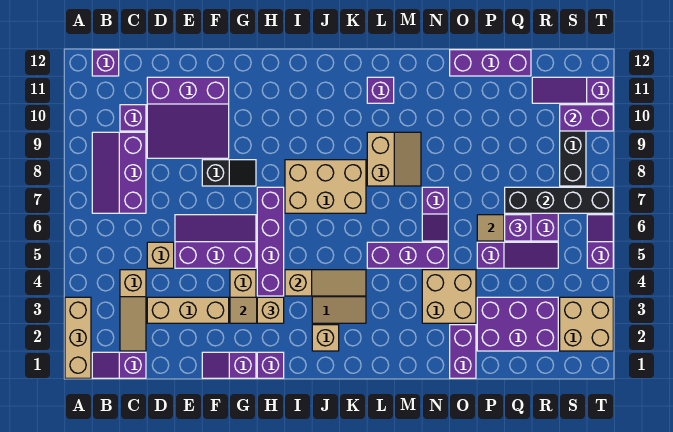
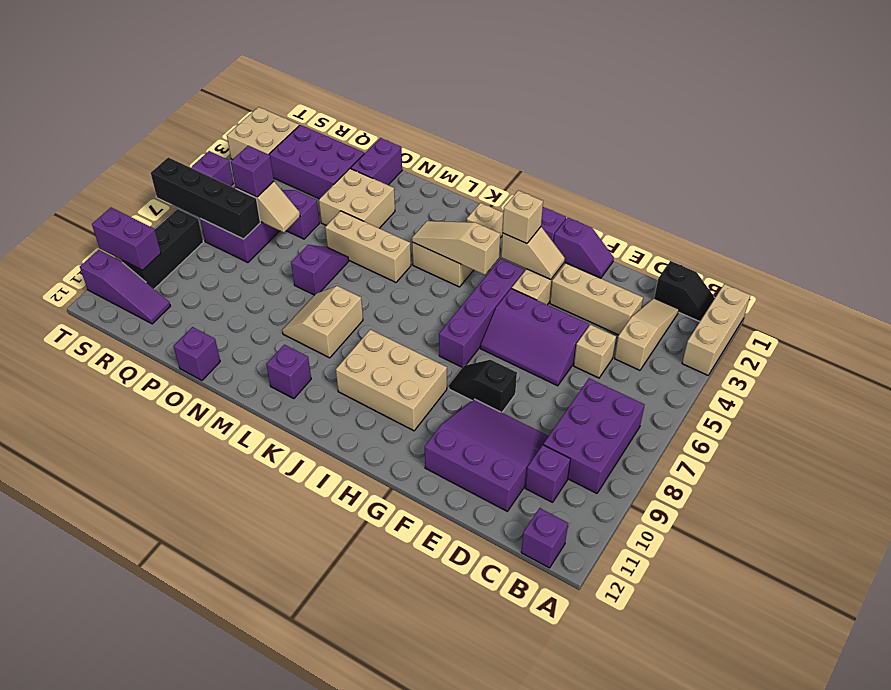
purple 1x2 slope [92,352,146,378] -> black 1x2 slope [654,261,715,322]
purple 2x3 slope [92,132,146,213] -> purple 2x3 brick [543,378,645,493]
tan 2x3 brick [285,160,366,213] -> tan 2x3 brick moved to [336,329,447,431]
purple 1x3 brick [367,242,448,268] -> tan 1x3 brick [325,211,411,282]
purple 1x3 brick [450,50,531,76] -> purple 1x1 brick [174,327,220,380]

